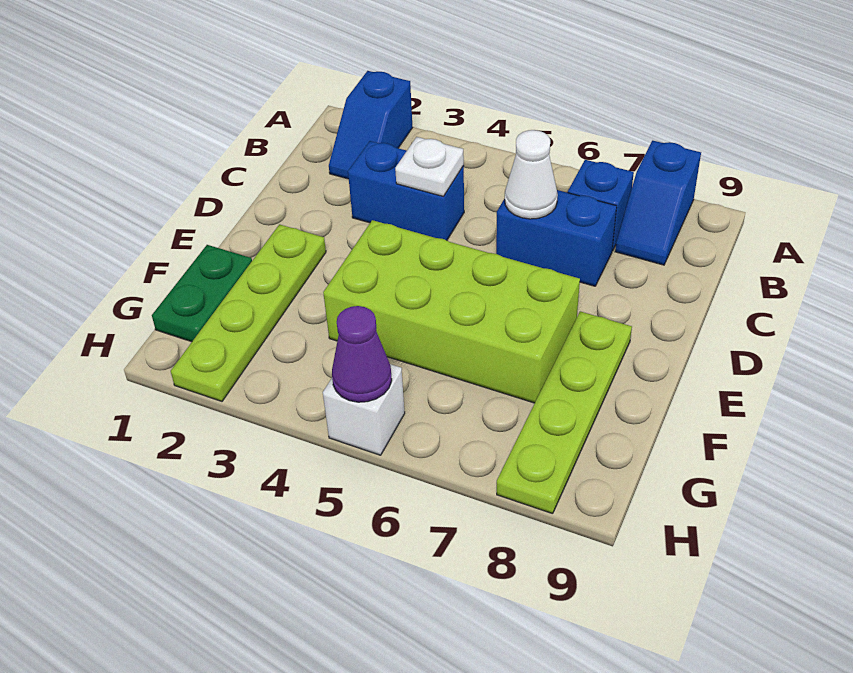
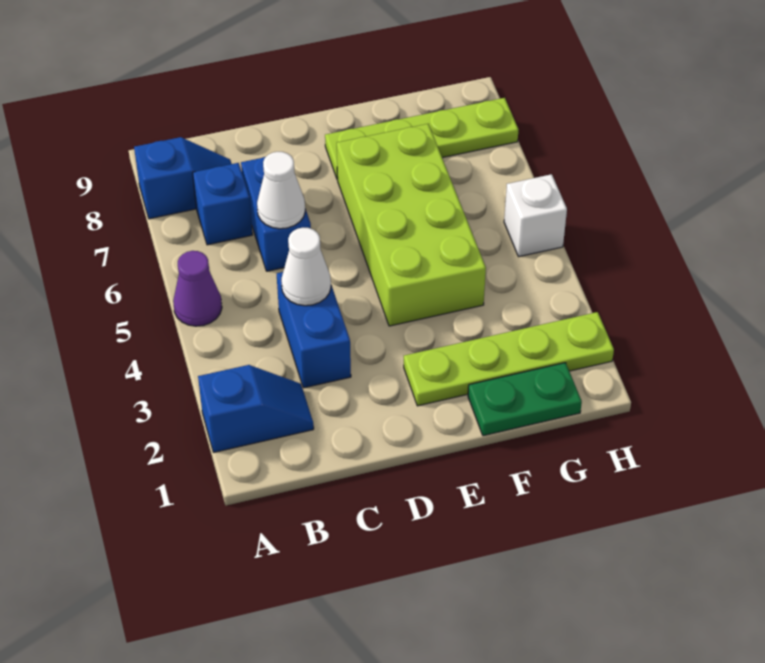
white 1x1 plate [395,137,464,196] -> white 1x1 cone [281,228,331,306]
purple 1x1 cone [332,306,392,402] -> purple 1x1 cone moved to [173,251,222,326]

